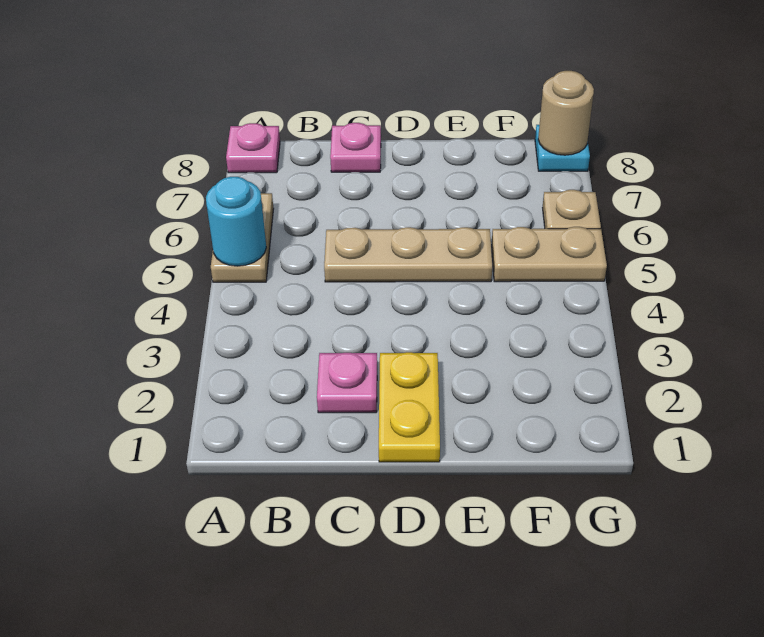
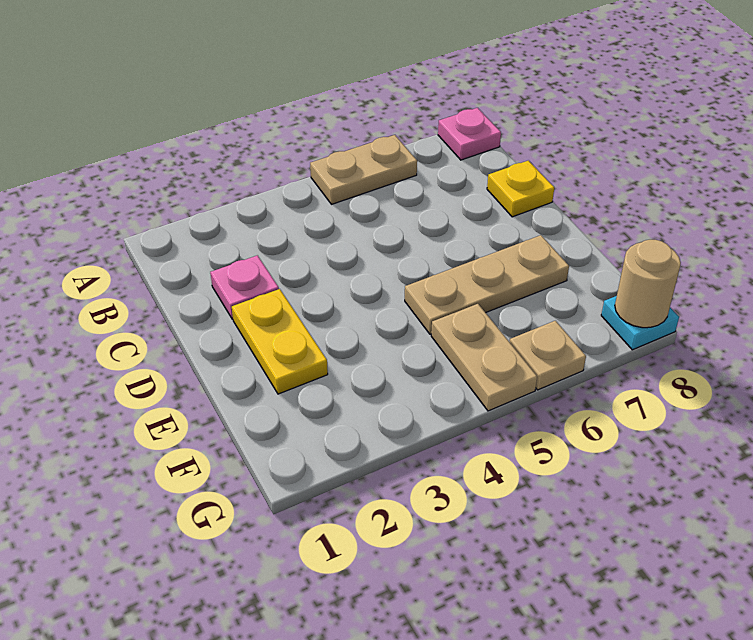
cyan 1x1 round brick [206,177,266,266] -> none
tan 1x3 plate [324,227,492,282] -> tan 1x3 plate turned to [405,235,569,334]
pink 1x1 plate [330,123,381,172] -> yellow 1x1 plate [487,161,554,217]
yellow 1x2 plate [379,352,440,462] -> yellow 1x2 plate turned to [232,289,328,394]

